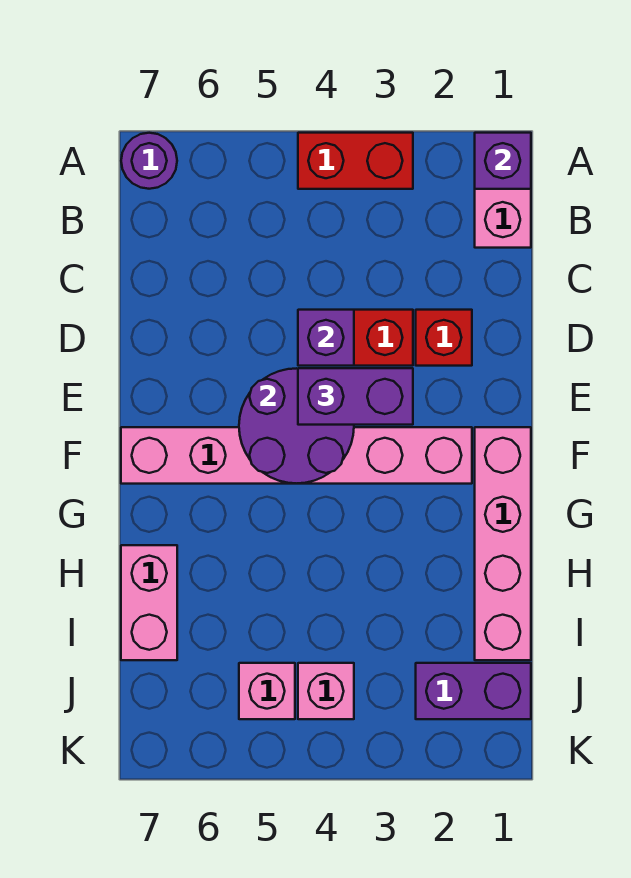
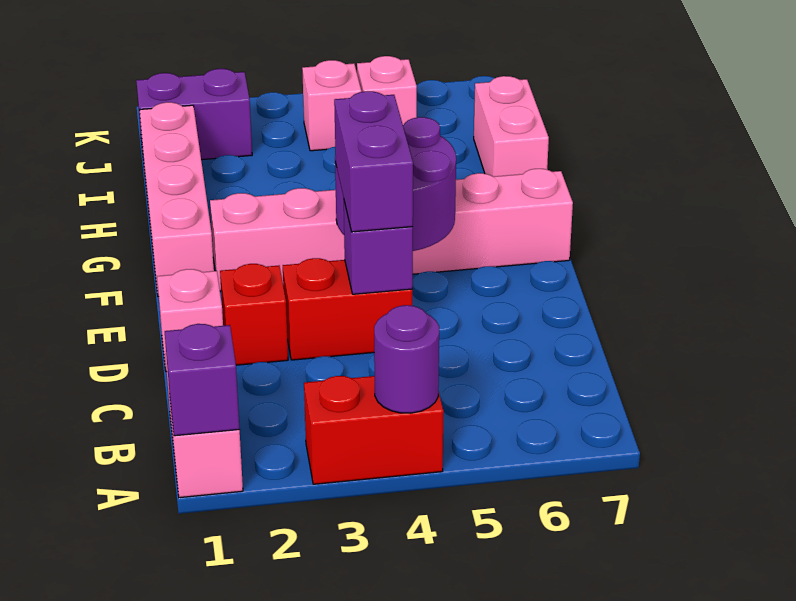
purple 1x1 round brick [121,133,177,189] -> purple 1x1 round brick moved to [374,305,439,413]
none -> pink 1x1 brick [157,269,223,372]
purple 1x2 brick [298,368,413,425] -> purple 1x2 brick turned to [334,91,413,232]

